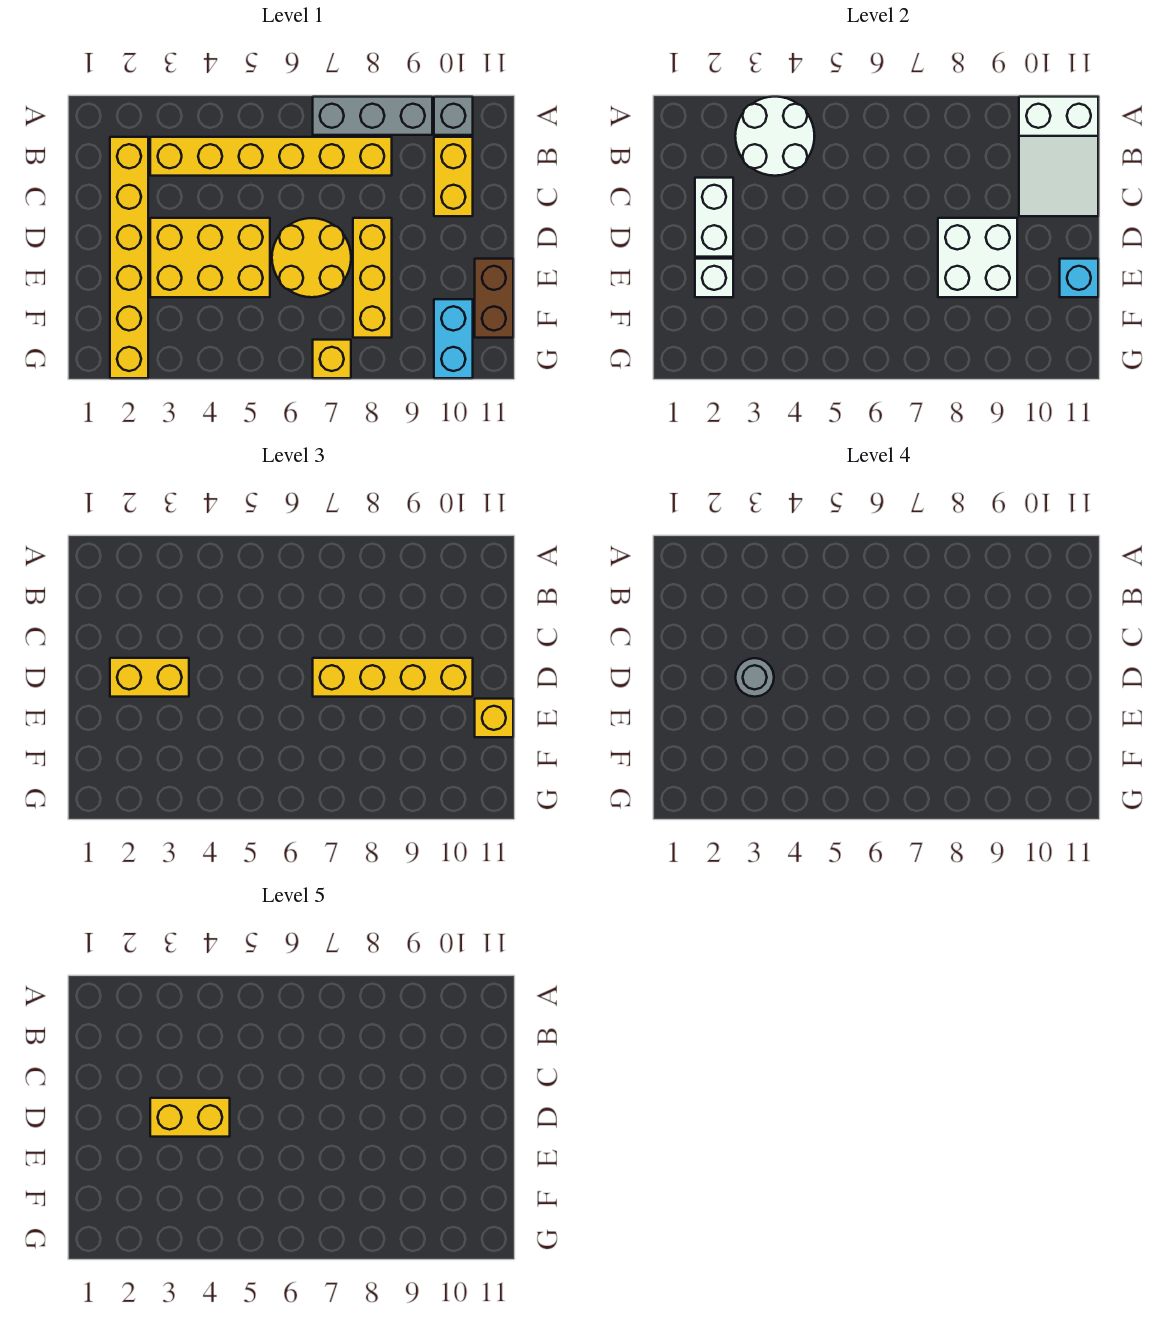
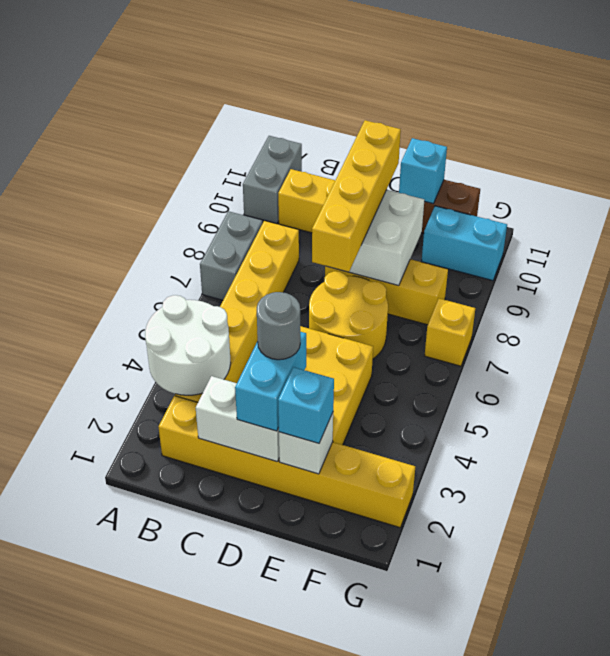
grey 1x3 brick [313,97,432,135] -> grey 1x2 brick [200,211,263,300]
grey 1x1 brick [434,97,473,135] -> grey 1x2 brick [243,136,302,224]
white 2x3 slope [1019,97,1098,216] -> none
yellow 1x2 brick [110,658,189,697] -> cyan 1x2 brick [235,332,306,431]
yellow 1x2 brick [150,1098,230,1137] -> none
none -> cyan 1x1 brick [278,367,334,443]
yellow 1x1 brick [475,699,513,737] -> none

